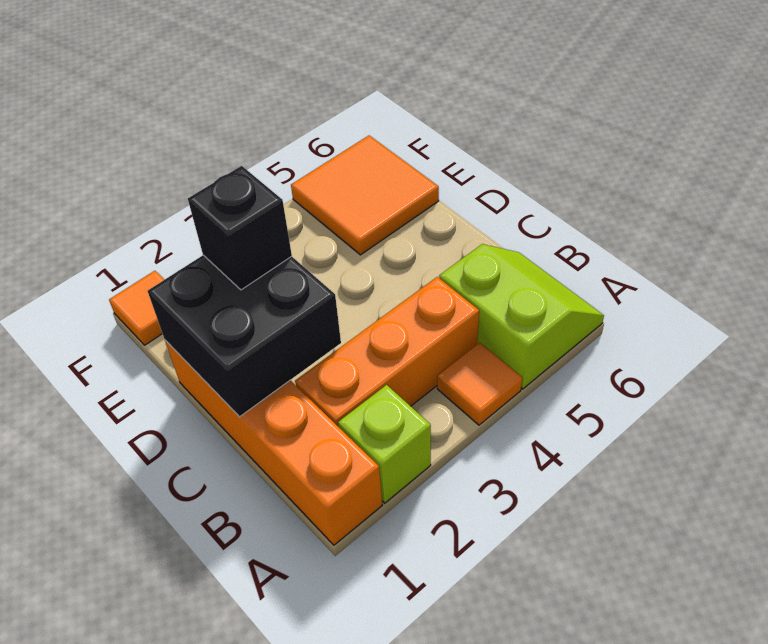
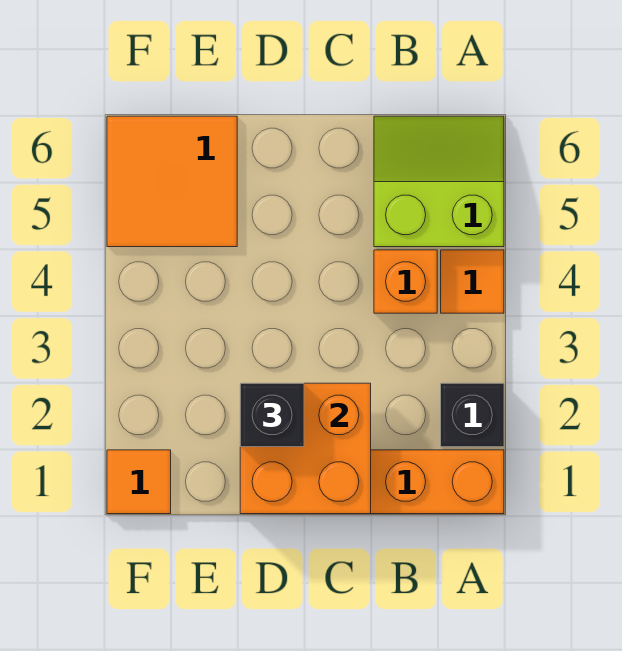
lime 1x1 brick [338,385,431,503] -> black 1x1 brick [441,383,504,447]
orange 1x3 brick [295,277,479,427] -> orange 1x1 brick [374,250,437,313]
black 2x2 brick [148,255,341,417] -> orange 2x2 brick [240,383,371,514]

